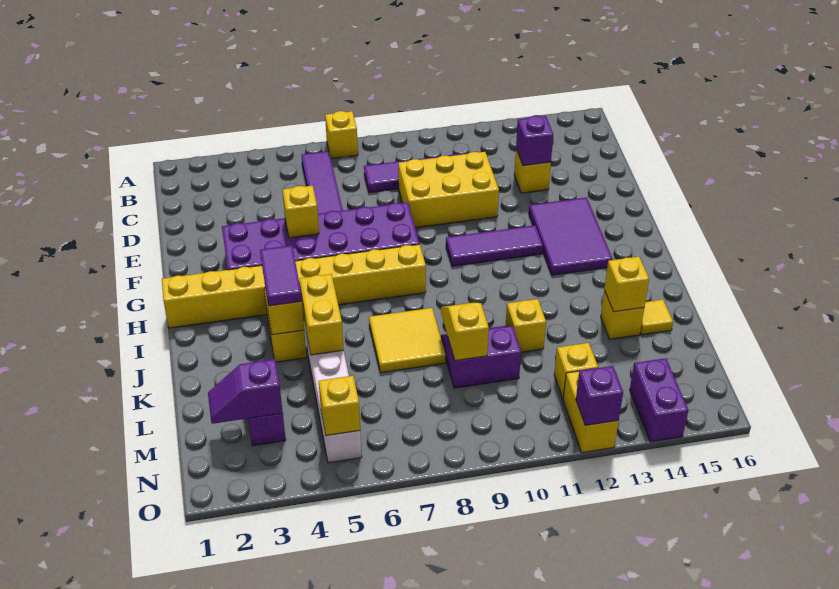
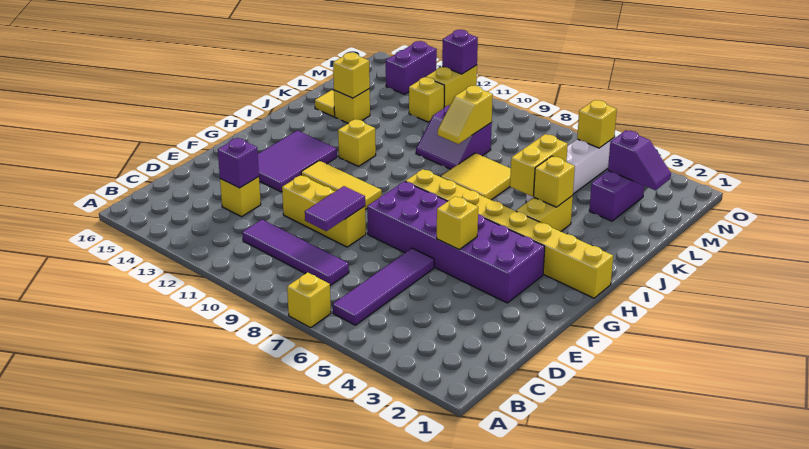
yellow 2x3 brick [398,152,499,228] -> yellow 1x3 brick [282,175,366,247]
purple 1x3 tile [446,226,543,266] -> yellow 1x3 tile [301,161,382,210]
purple 1x2 tile [260,245,302,306] -> purple 1x2 tile moved to [305,186,365,231]
yellow 1x1 brick [505,299,546,352] -> yellow 1x1 brick moved to [338,119,376,166]

